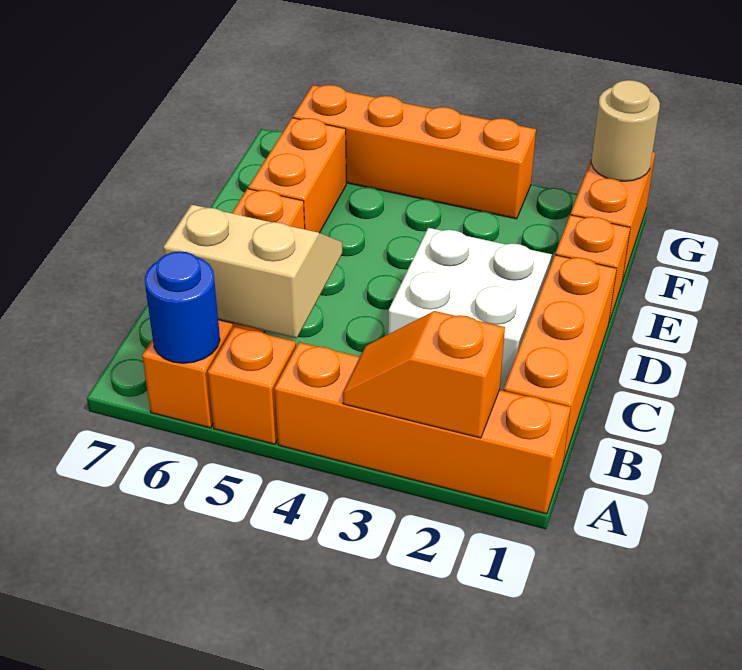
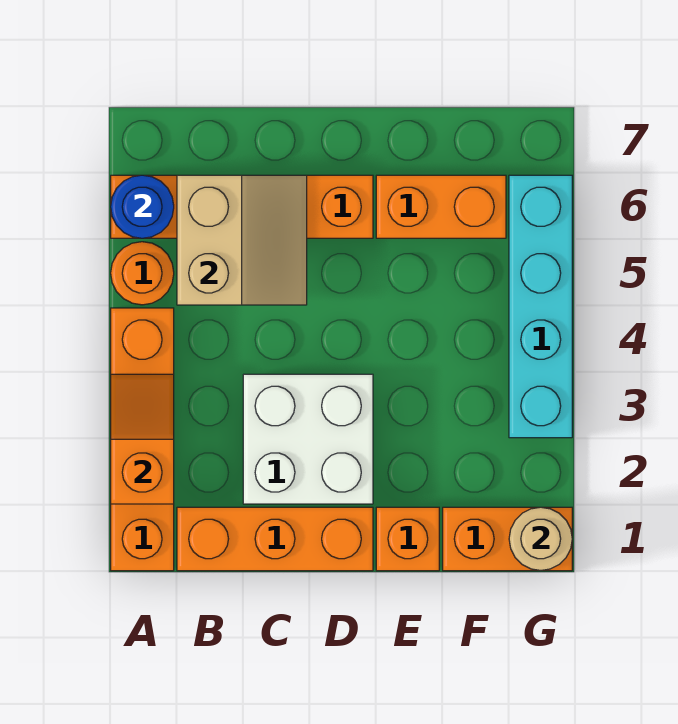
orange 1x1 brick [208,327,296,444] -> orange 1x1 round brick [111,242,174,305]
orange 1x4 brick [293,85,536,219] -> cyan 1x4 brick [509,175,572,438]

